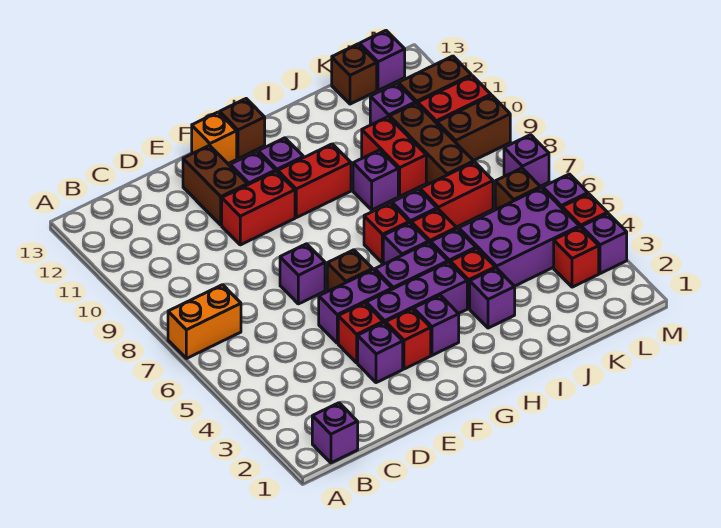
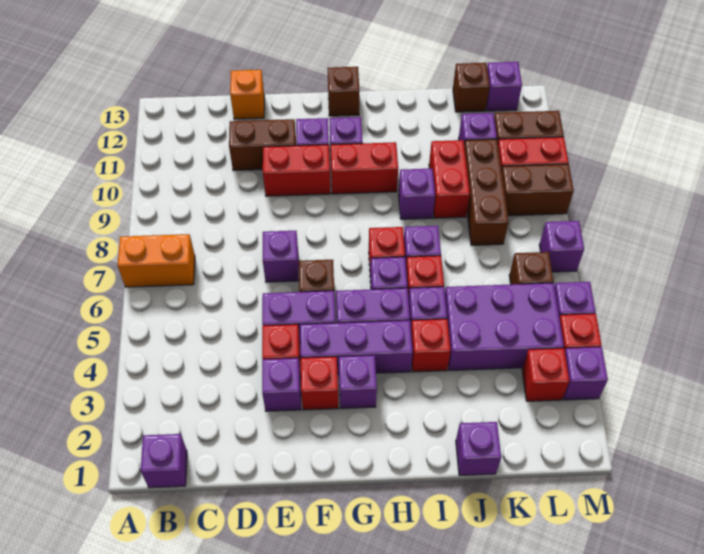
brown 1x2 brick [183,145,247,225] -> brown 1x2 brick turned to [229,119,296,170]
orange 1x1 brick [192,112,237,163] -> orange 1x1 brick moved to [230,70,264,119]
purple 1x1 brick [470,268,515,328] -> purple 1x1 brick moved to [456,422,501,475]
red 1x2 brick [420,162,493,227] -> none

